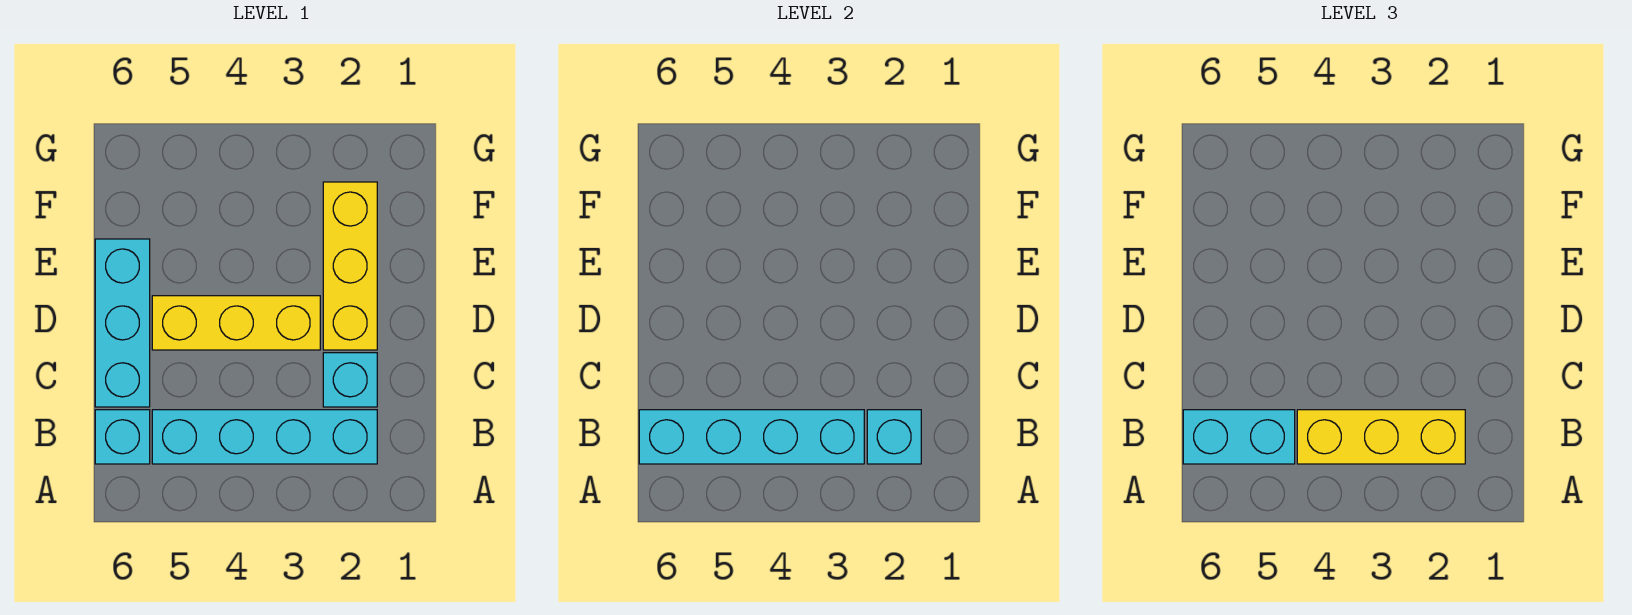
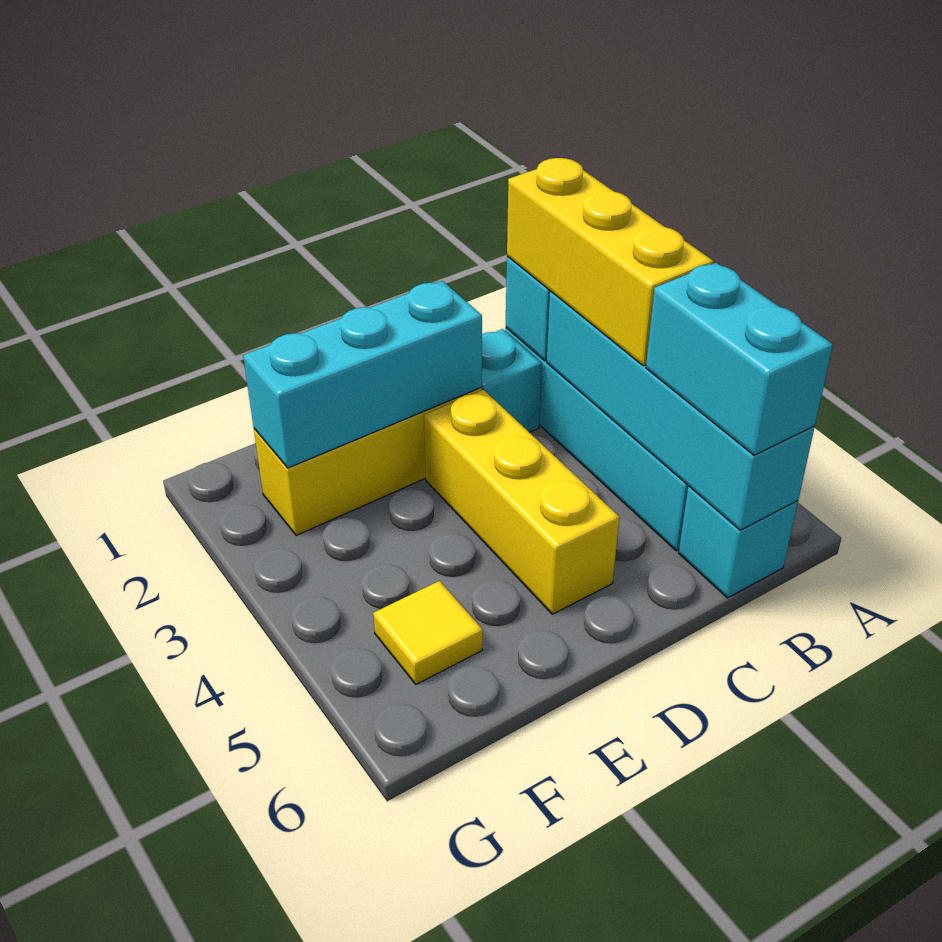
cyan 1x3 brick [95,239,150,407] -> cyan 1x3 brick moved to [243,281,482,468]
none -> yellow 1x1 tile [373,581,483,684]

